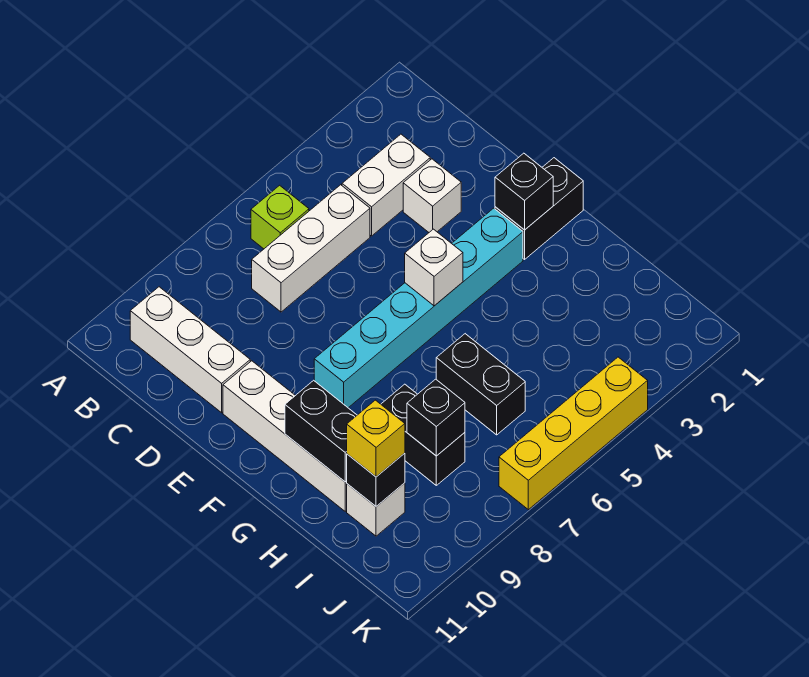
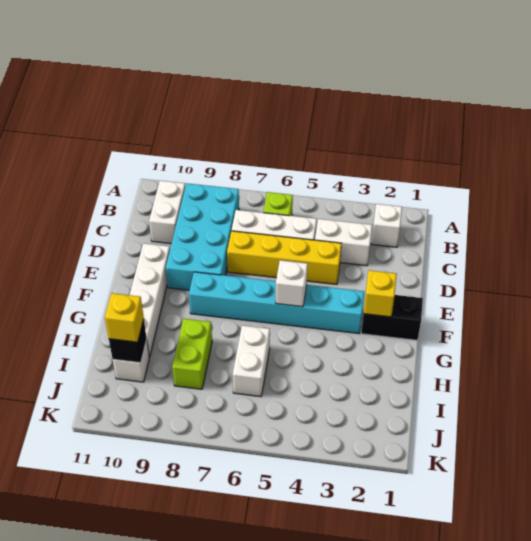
none -> cyan 2x4 brick [166,183,239,290]
white 1x3 brick [130,287,250,413] -> white 1x2 brick [149,181,185,244]
white 1x1 brick [403,159,461,232] -> white 1x1 brick moved to [371,204,402,247]
black 1x1 brick [495,153,553,230] -> yellow 1x1 brick [363,270,397,317]
black 1x2 brick [285,380,357,482] -> none
black 1x2 brick [436,334,525,435] -> white 1x2 brick [233,325,270,397]
black 1x2 brick [381,384,465,485] -> lime 1x2 brick [172,318,212,389]
black 1x1 brick [407,379,465,456] -> none
yellow 1x4 brick [499,357,648,510] -> yellow 1x4 brick moved to [227,231,342,284]

